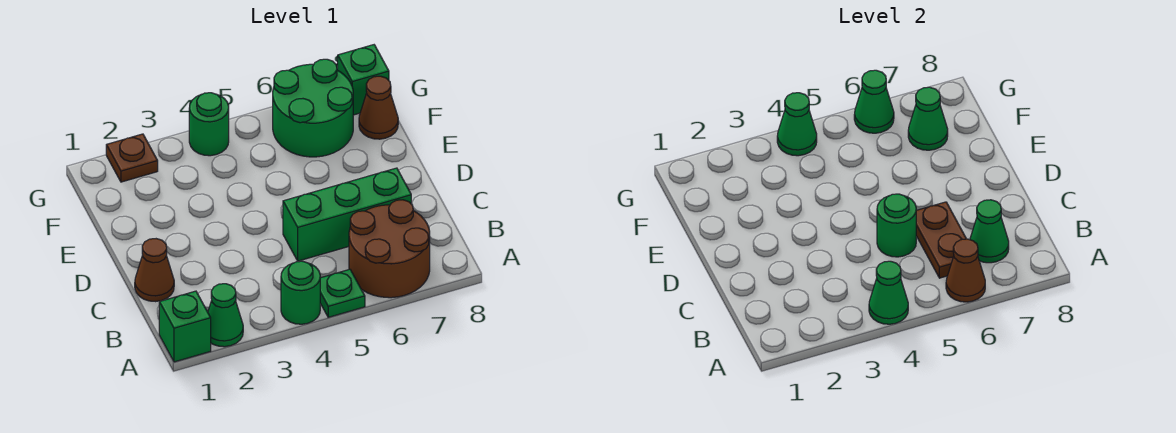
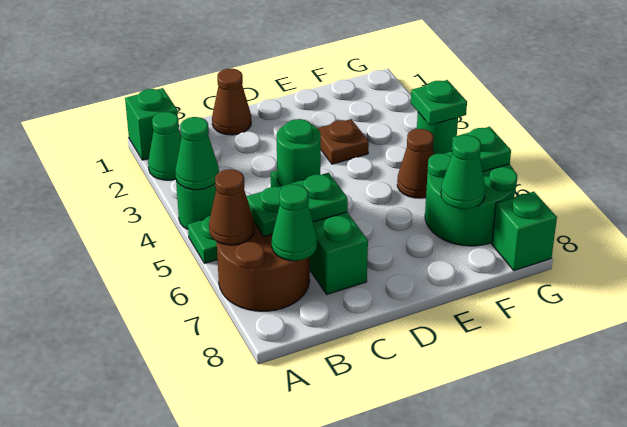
brown 1x2 plate [916,202,966,278] -> green 1x2 plate [246,173,348,237]
brown 1x1 cone [359,76,398,139] -> brown 1x1 cone moved to [397,129,434,198]
brown 1x1 plate [106,134,158,182] -> brown 1x1 plate moved to [317,119,369,164]
green 1x1 cone [777,93,817,156] -> green 1x1 plate [411,80,467,125]
green 1x1 cone [854,70,894,133] -> green 1x1 plate [452,127,511,172]

